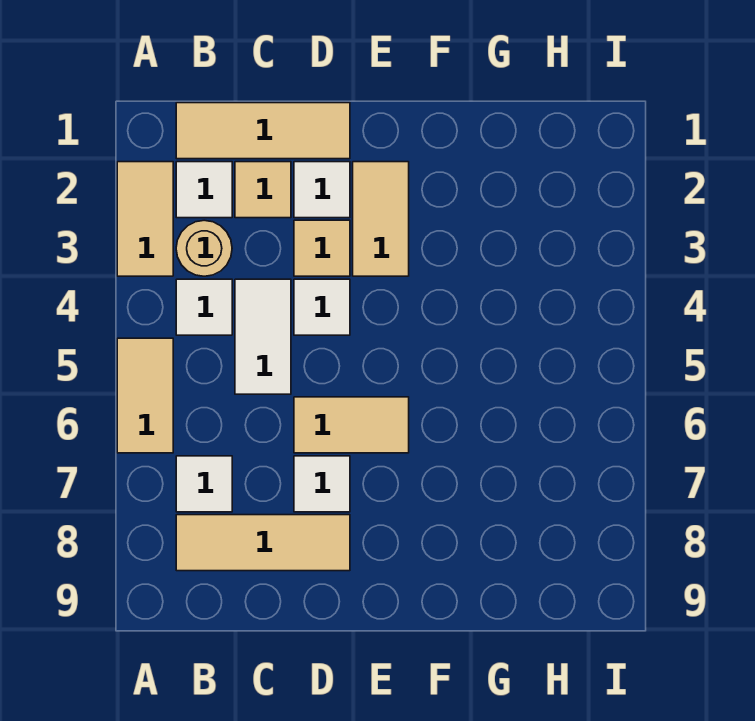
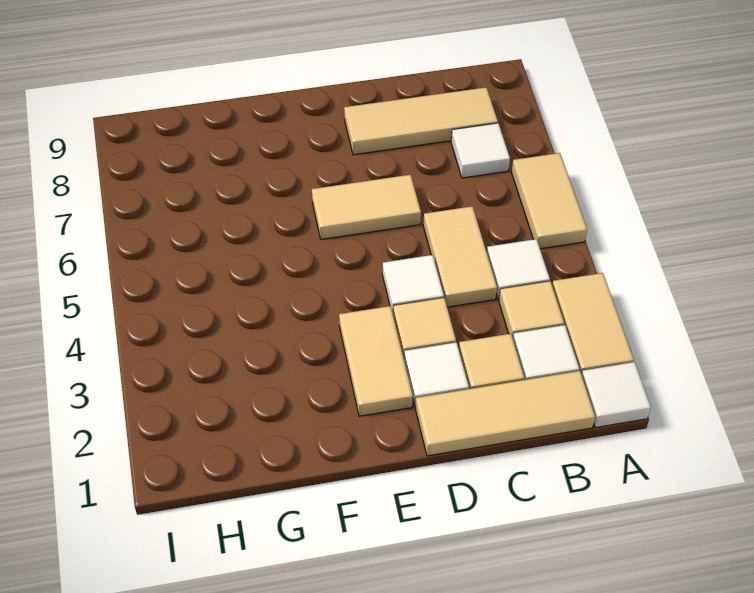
tan 1x1 round brick [176,220,232,276] -> tan 1x1 tile [499,281,564,338]
white 1x2 tile [235,279,291,394] -> tan 1x2 tile [423,206,497,307]
white 1x1 tile [294,456,350,512] -> white 1x1 tile moved to [582,362,651,428]

